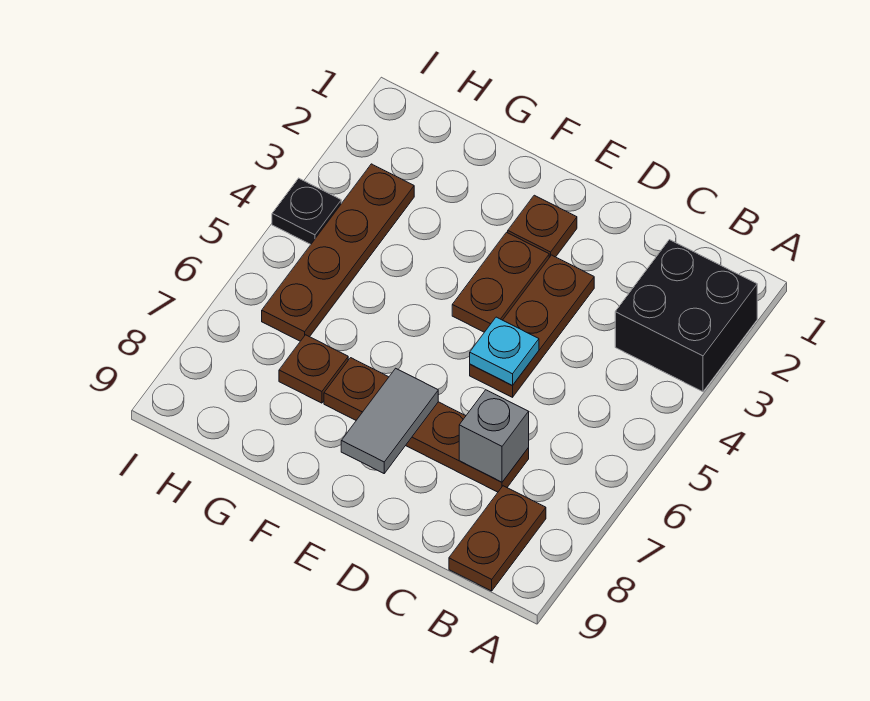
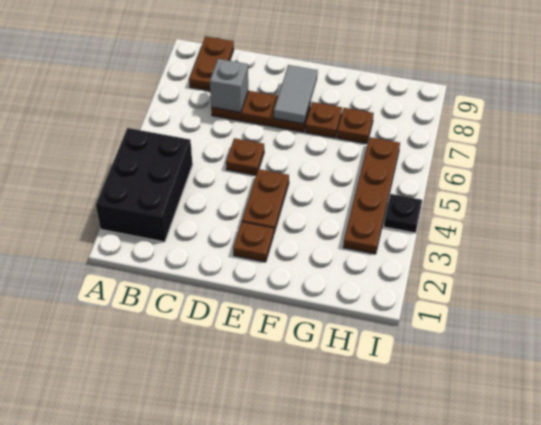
black 2x2 brick [615,240,757,392] -> black 2x3 brick [96,128,193,242]
brown 1x3 plate [470,255,594,397] -> brown 1x1 plate [226,138,264,175]
cyan 1x1 plate [470,317,539,386] -> none

